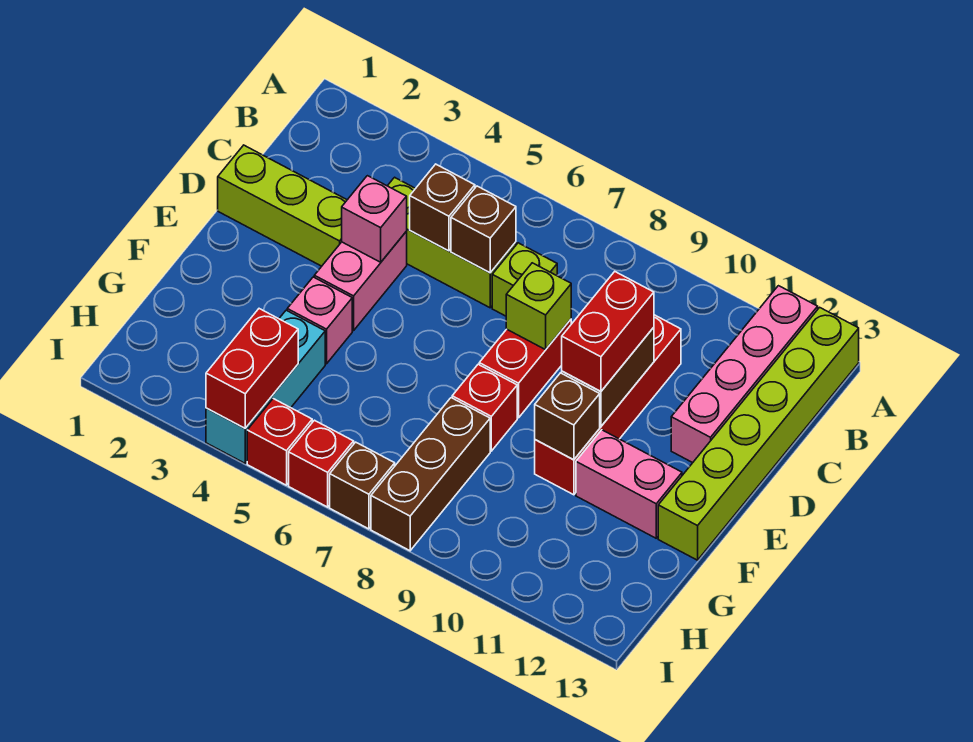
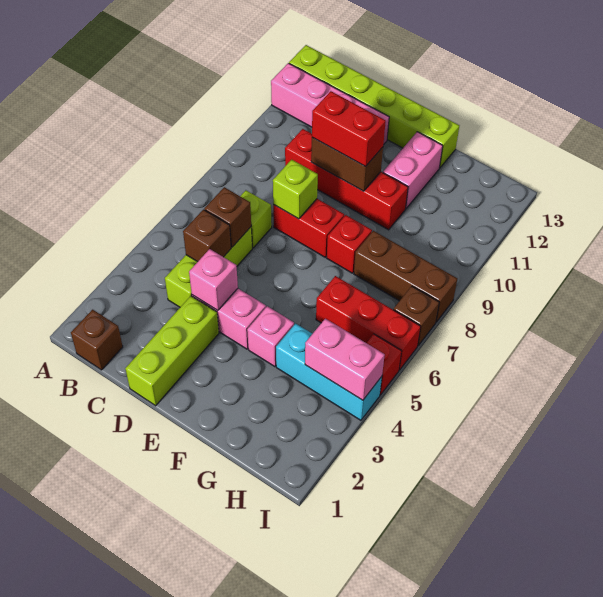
brown 1x1 brick [535,373,600,460] -> brown 1x1 brick moved to [71,310,123,370]
red 1x2 brick [206,309,298,428] -> pink 1x2 brick [305,319,385,400]
red 1x1 brick [289,420,354,507] -> red 1x3 brick [316,276,421,370]

